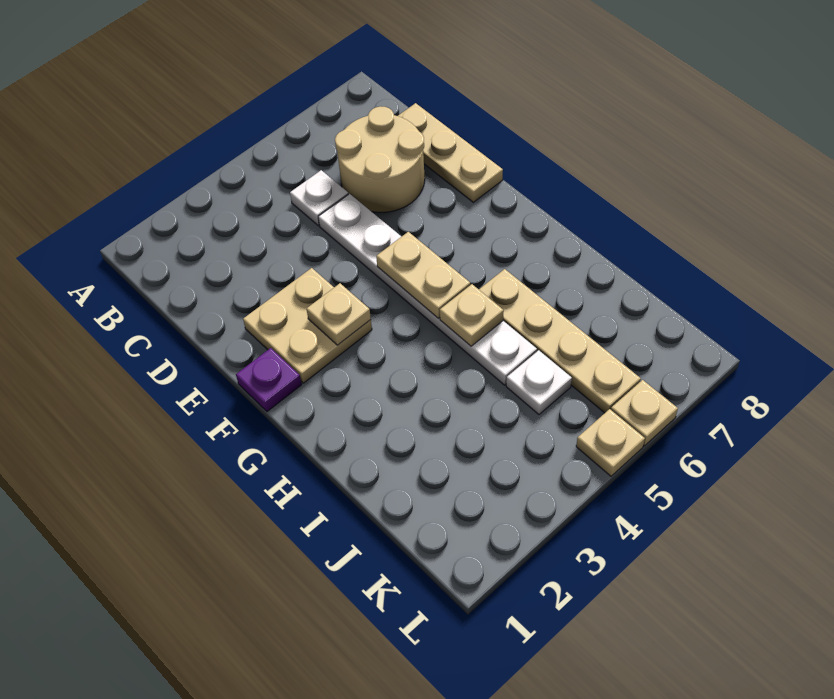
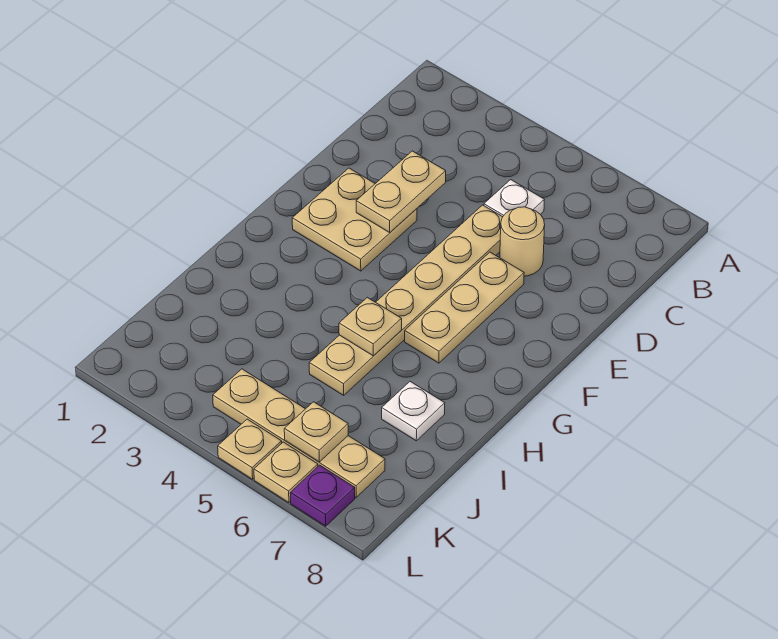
tan 2x2 round brick [335,106,425,212] -> tan 1x1 round brick [500,207,545,276]
tan 1x3 plate [398,103,503,202] -> tan 1x3 plate moved to [405,252,524,363]
white 1x6 plate [318,194,537,385] -> tan 1x6 plate [309,205,502,395]
purple 1x1 plate [236,348,302,411] -> purple 1x1 plate moved to [290,465,355,526]
tan 1x1 plate [306,283,371,345] -> tan 1x1 plate moved to [284,402,348,462]
tan 1x2 plate [376,232,470,318] -> tan 1x2 plate moved to [356,151,446,232]
tan 1x4 plate [479,269,641,413] -> tan 1x4 plate turned to [213,369,385,497]
white 1x1 plate [506,350,572,414] -> white 1x1 plate moved to [382,382,445,441]

